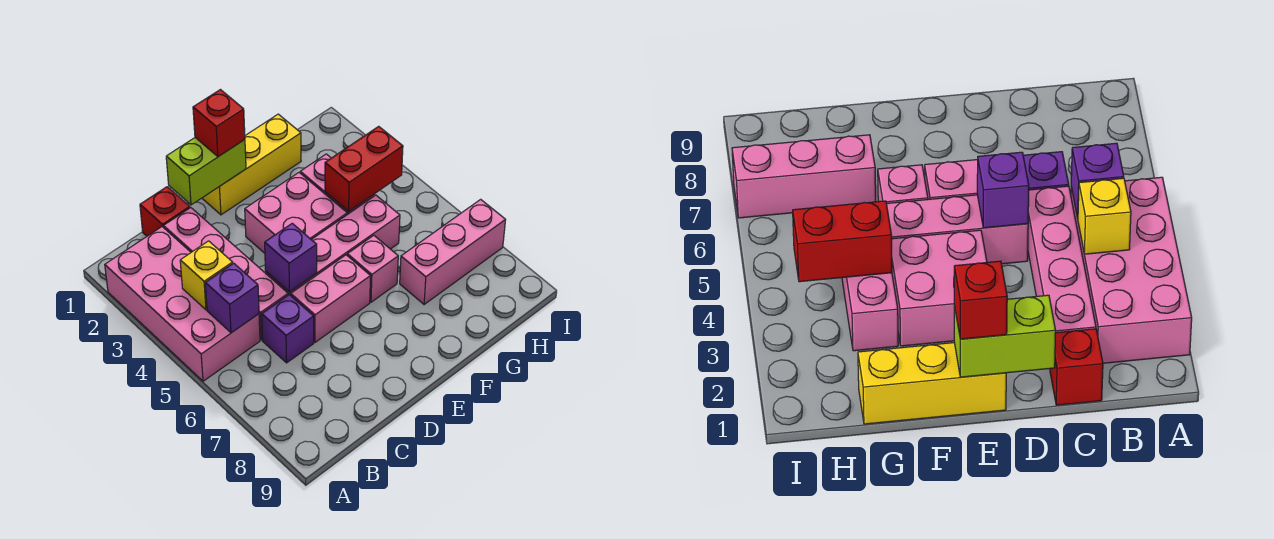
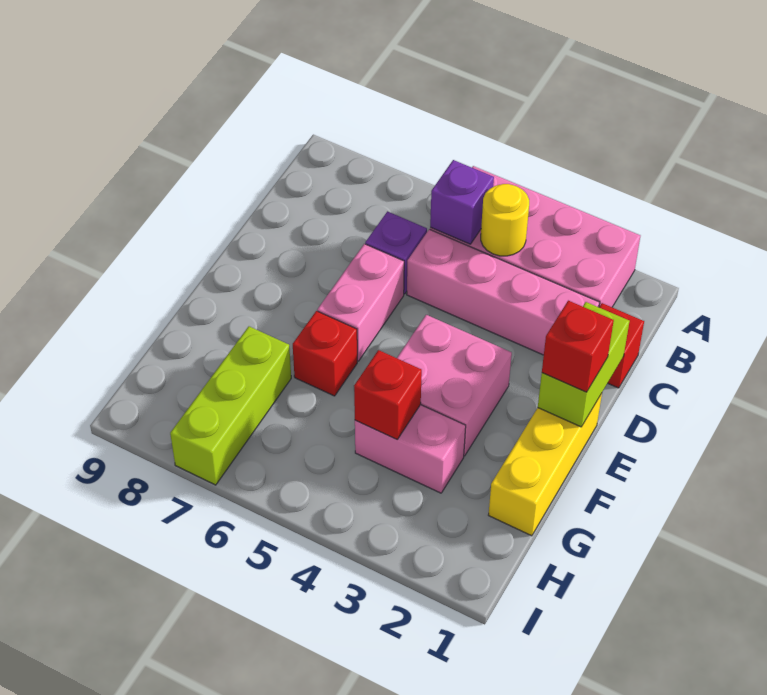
yellow 1x1 brick [180,241,233,310] -> yellow 1x1 round brick [481,184,529,256]
pink 1x4 brick [266,195,400,295] -> none
purple 1x1 brick [265,223,317,292] -> none
pink 1x1 brick [347,235,398,302] -> red 1x1 brick [293,311,357,396]
red 1x2 brick [325,126,403,212] -> red 1x1 brick [354,350,422,439]
pink 1x3 brick [400,199,506,305] -> lime 1x3 brick [170,326,291,485]

